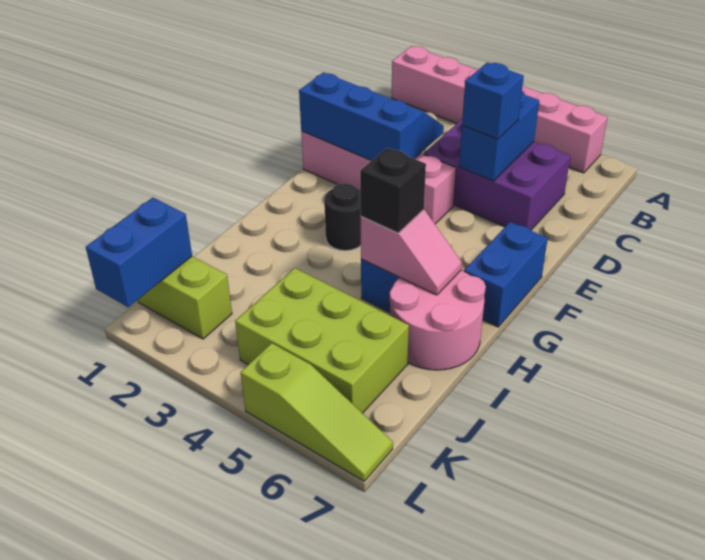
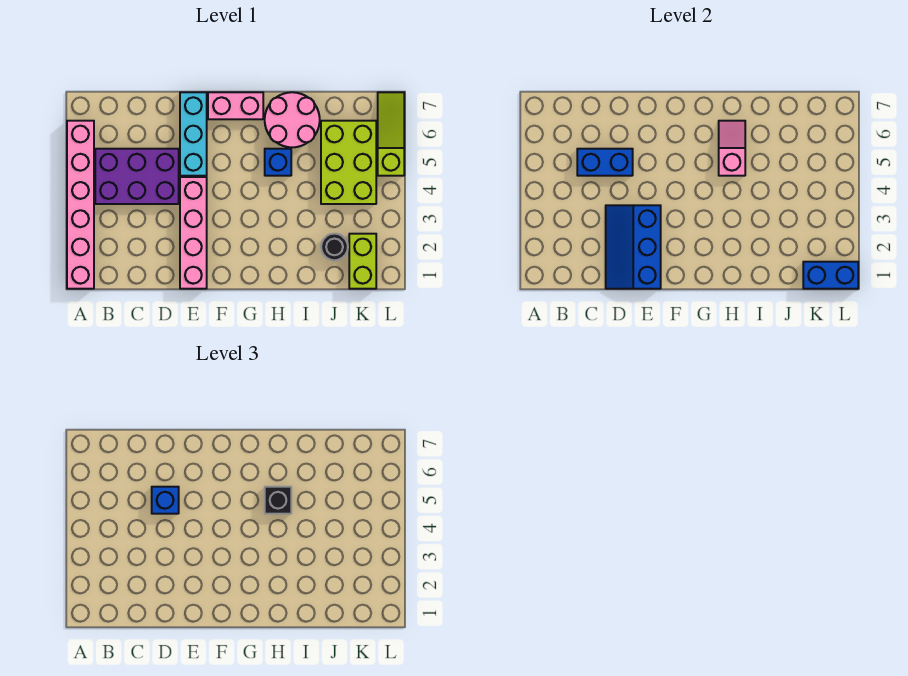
purple 2x3 brick [424,119,571,230] -> purple 2x3 brick turned to [95,149,179,204]
none -> cyan 1x3 brick [180,92,207,176]
blue 1x2 brick [464,222,548,327] -> pink 1x2 brick [208,92,263,119]
black 1x1 round brick [324,183,361,251] -> black 1x1 round brick moved to [321,234,348,260]

